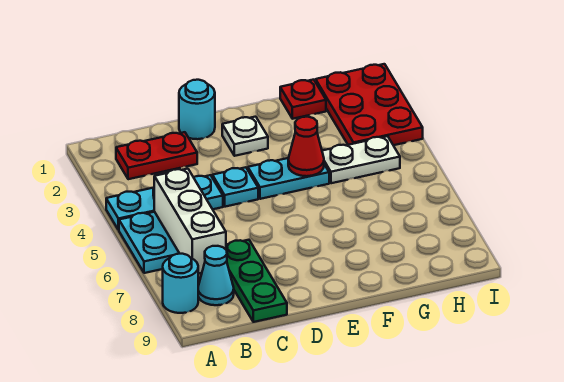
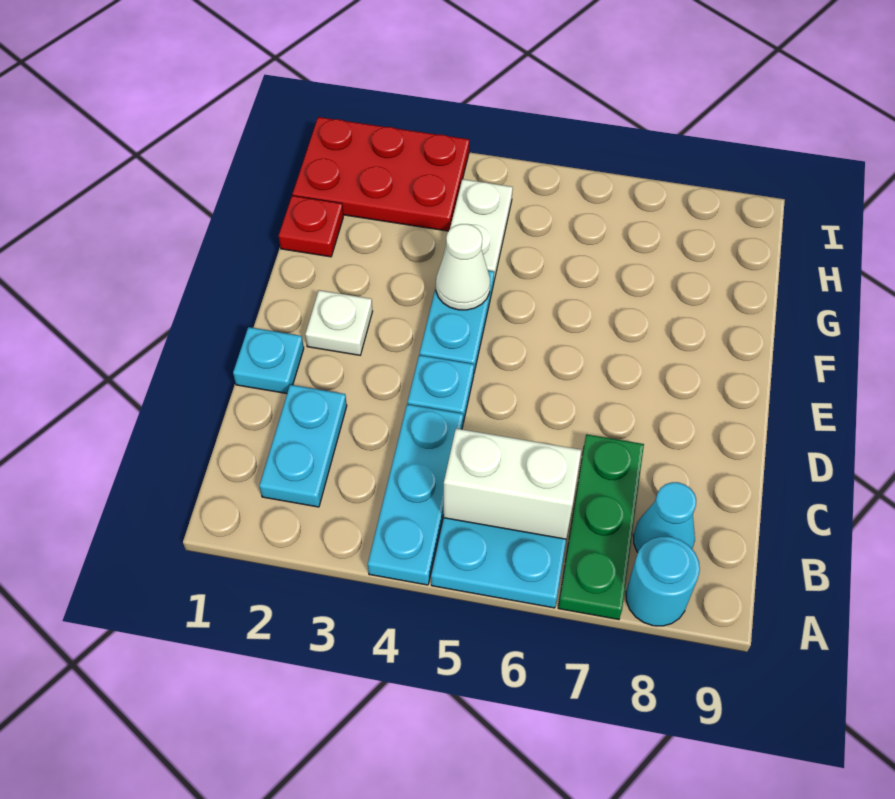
red 1x2 plate [116,132,197,179] -> cyan 1x2 plate [259,385,347,507]
white 1x3 brick [154,169,226,274] -> white 1x2 brick [444,429,581,539]
green 1x3 plate [226,240,287,322] -> green 1x3 plate turned to [558,434,644,620]
cyan 1x1 round brick [179,80,215,139] -> cyan 1x1 plate [233,327,304,394]
red 1x1 cone [288,117,324,176] -> white 1x1 cone [436,224,490,310]

